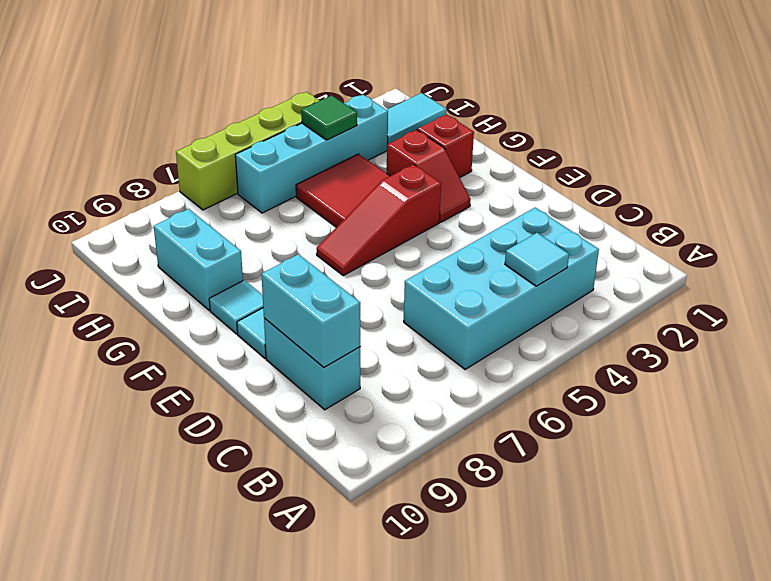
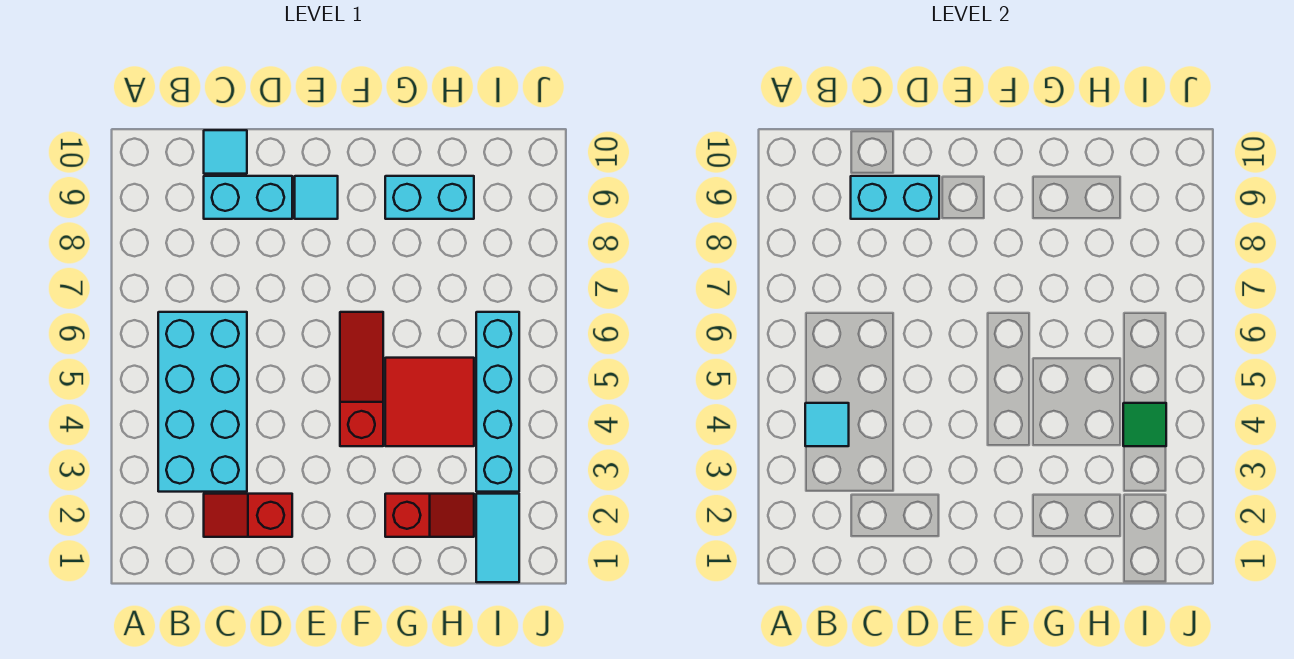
red 1x2 slope [387,130,471,222] -> red 1x2 slope moved to [204,494,292,537]
cyan 1x1 tile [209,280,263,334] -> cyan 1x1 tile moved to [204,130,247,174]
lime 1x4 brick [176,92,319,210] -> none

